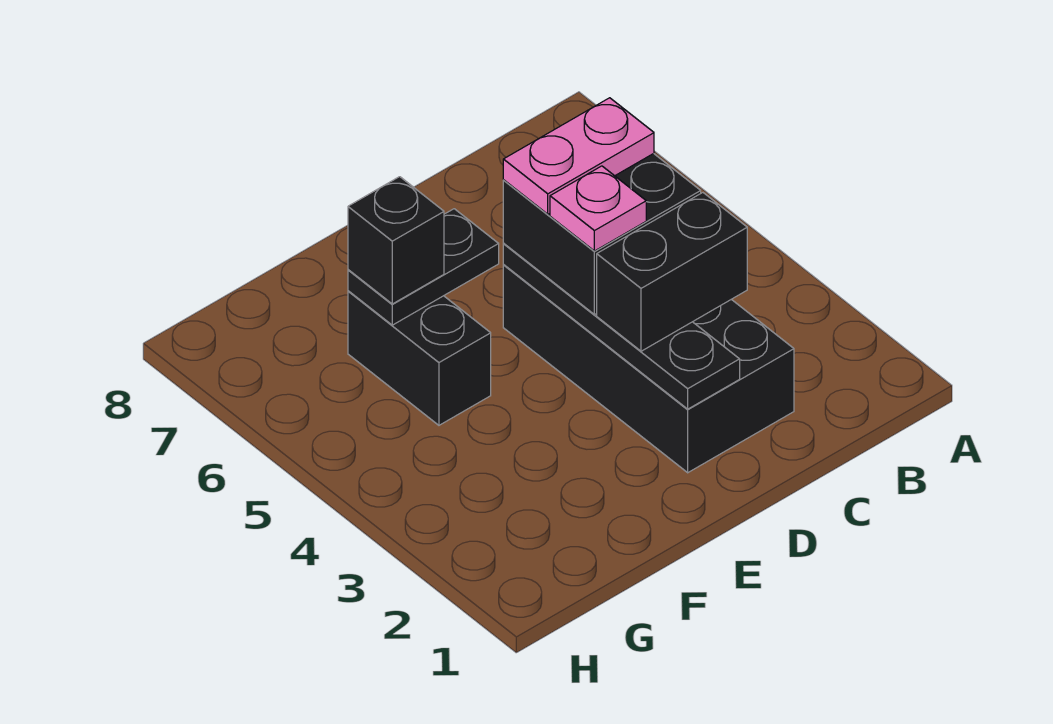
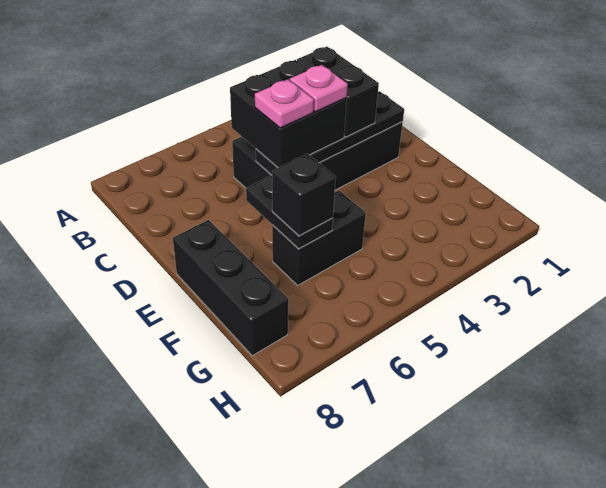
pink 1x2 plate [503,98,654,214] -> pink 1x1 plate [255,79,314,128]
none -> black 1x3 brick [173,220,288,356]

